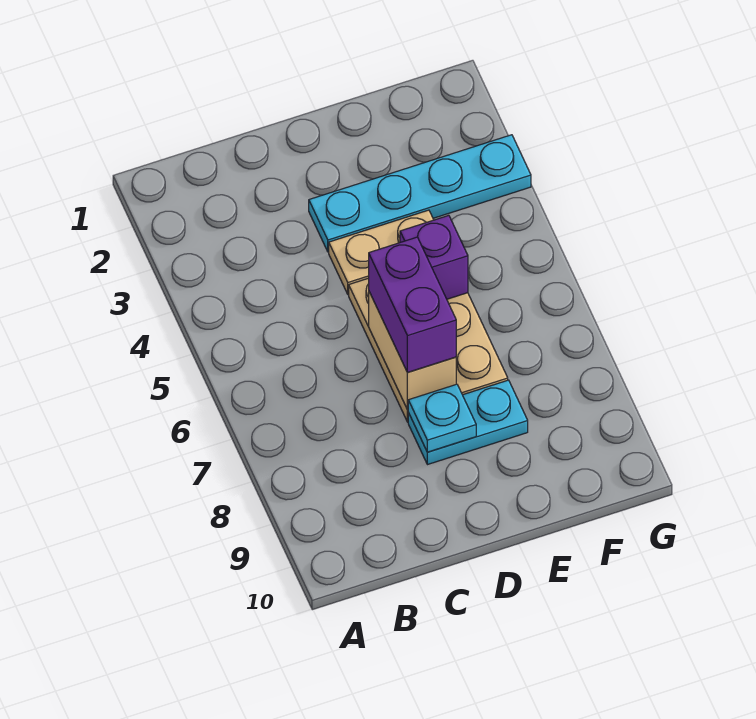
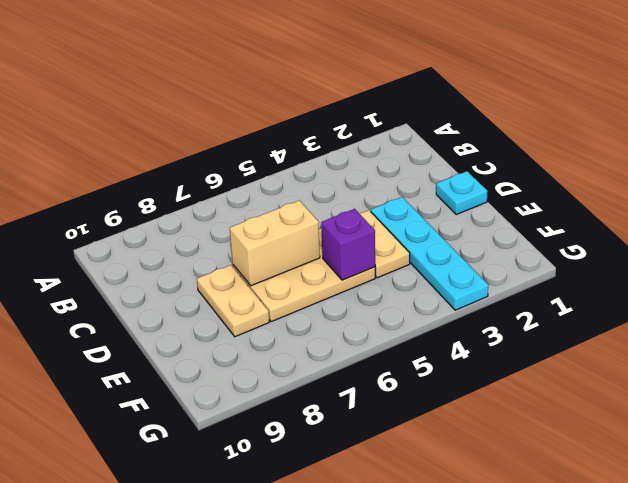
purple 1x2 brick [369,237,456,373] -> none
cyan 1x2 plate [408,380,528,465] -> tan 1x2 plate [197,265,269,337]
cyan 1x1 plate [408,384,476,452] -> cyan 1x1 plate moved to [436,171,487,214]

